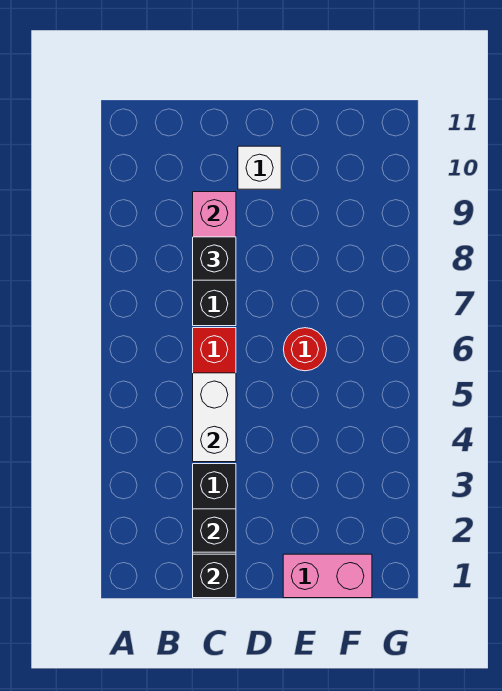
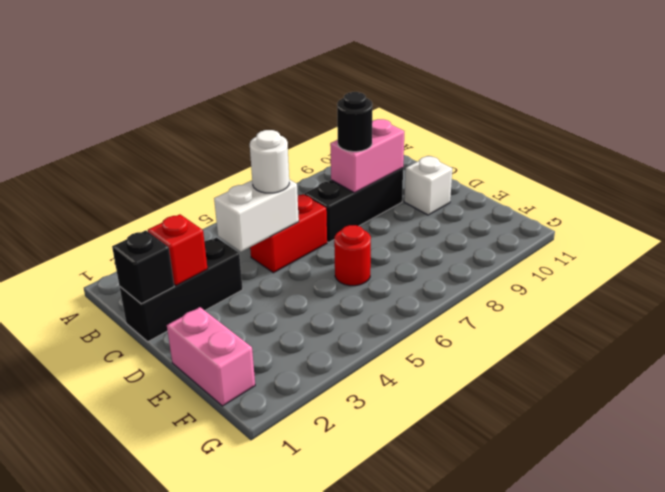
black 1x1 brick [193,509,236,552] -> red 1x1 brick [148,214,207,286]
none -> white 1x1 round brick [250,130,289,193]
black 1x1 brick [193,237,236,280] -> black 1x1 round brick [337,92,372,152]

